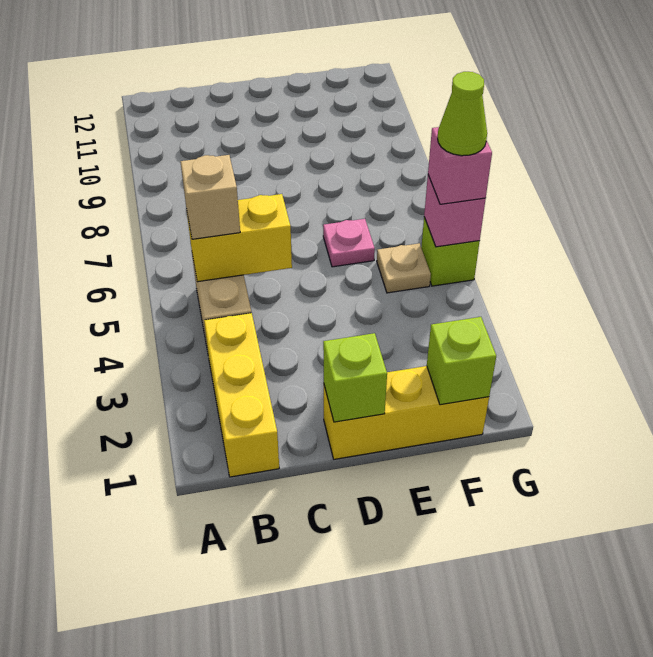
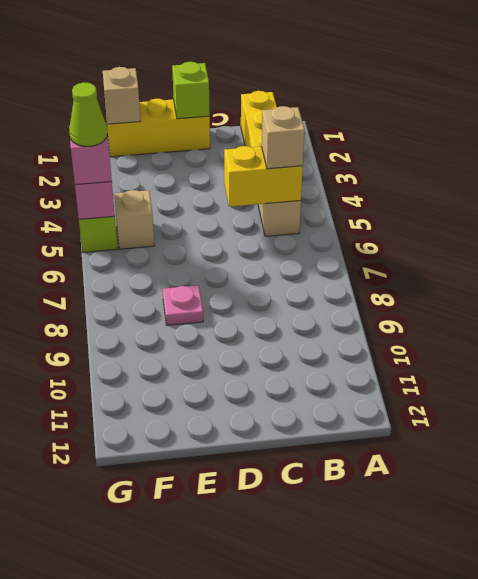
pink 1x1 plate [323,219,375,267] -> pink 1x1 plate moved to [163,285,203,325]
lime 1x1 brick [427,317,496,405] -> tan 1x1 brick [103,67,140,124]
tan 1x1 plate [377,243,431,293] -> tan 1x1 brick [114,190,154,249]

